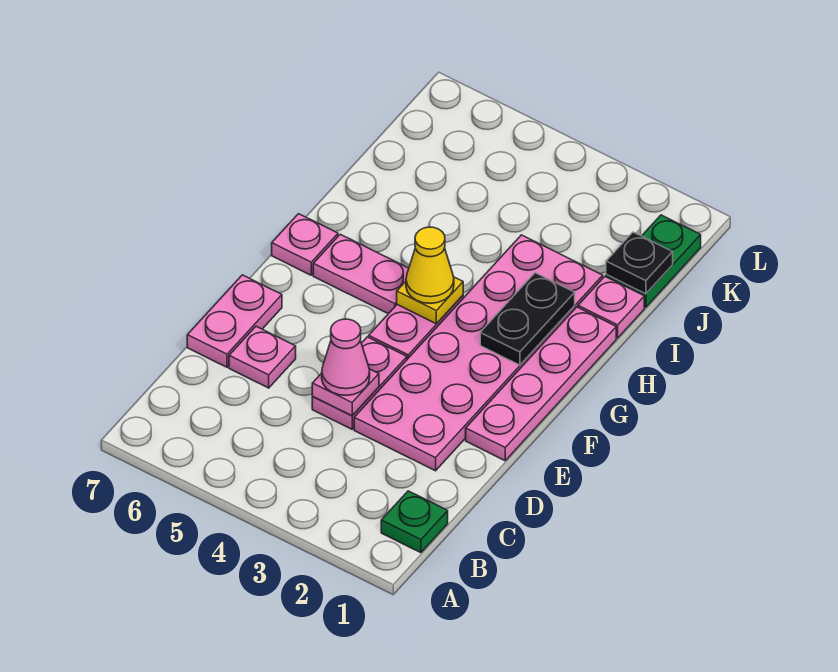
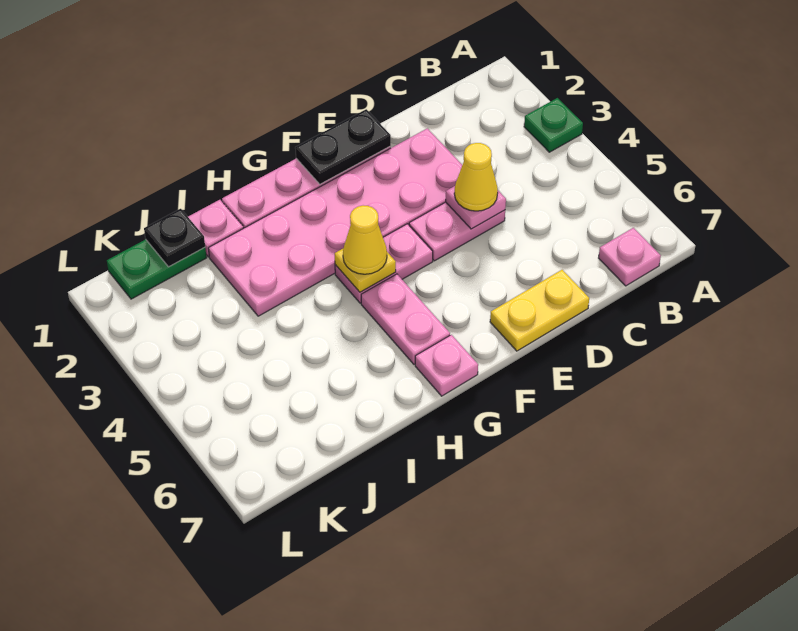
green 1x1 plate [381,491,448,553] -> green 1x1 plate moved to [524,98,583,152]
pink 1x1 cone [322,319,370,395] -> yellow 1x1 cone [454,143,498,211]
pink 1x1 plate [229,327,296,388] -> pink 1x1 plate moved to [599,228,661,286]
pink 1x2 plate [187,275,282,367] -> yellow 1x2 plate [490,270,589,351]
black 1x2 plate [480,273,575,365] -> black 1x2 plate moved to [295,109,391,184]

